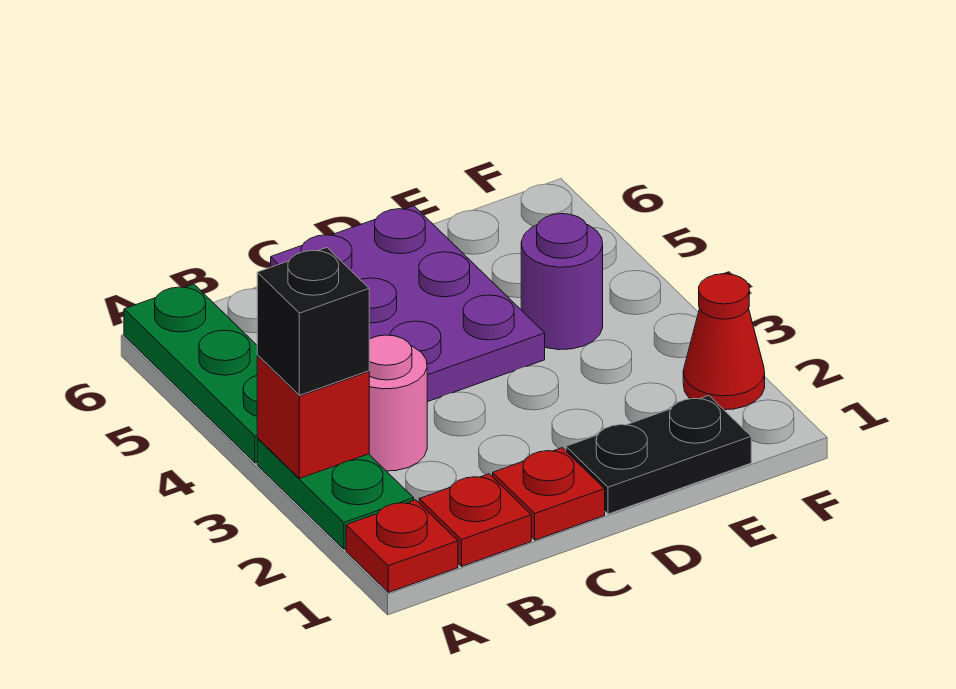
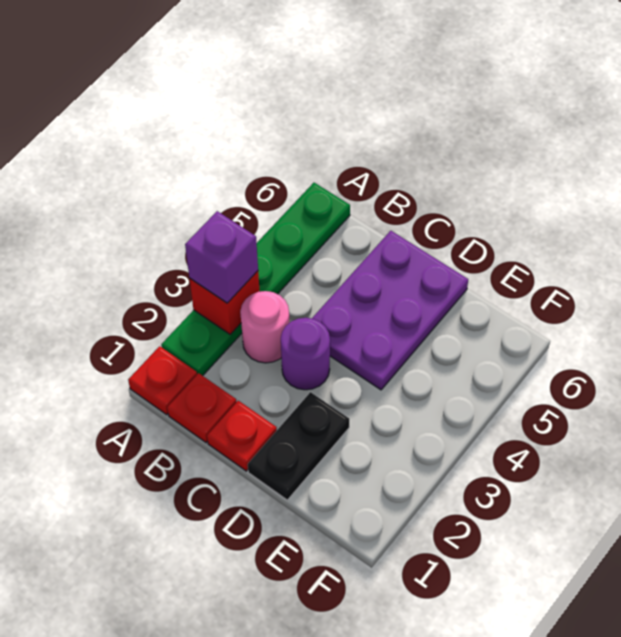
black 1x1 brick [257,247,369,395] -> purple 1x1 brick [185,211,258,303]
black 1x2 plate [566,395,751,514] -> black 1x2 plate turned to [248,392,349,500]
purple 1x1 round brick [521,214,603,350] -> purple 1x1 round brick moved to [281,318,330,390]
red 1x1 cone [683,274,765,410] -> none

